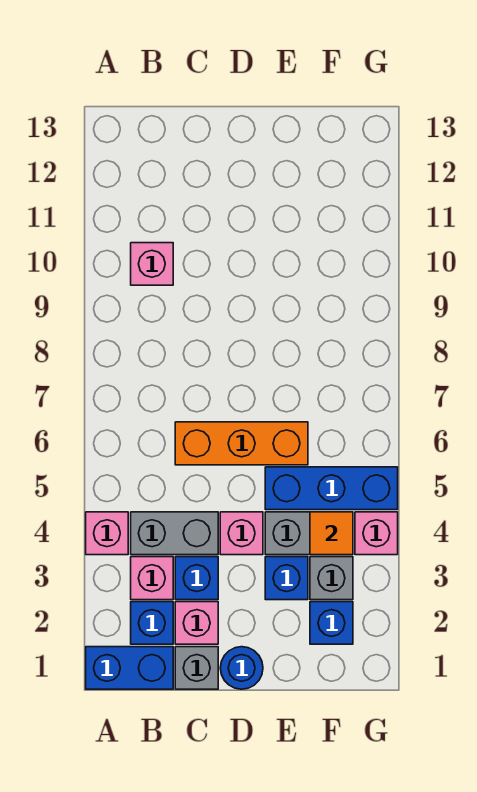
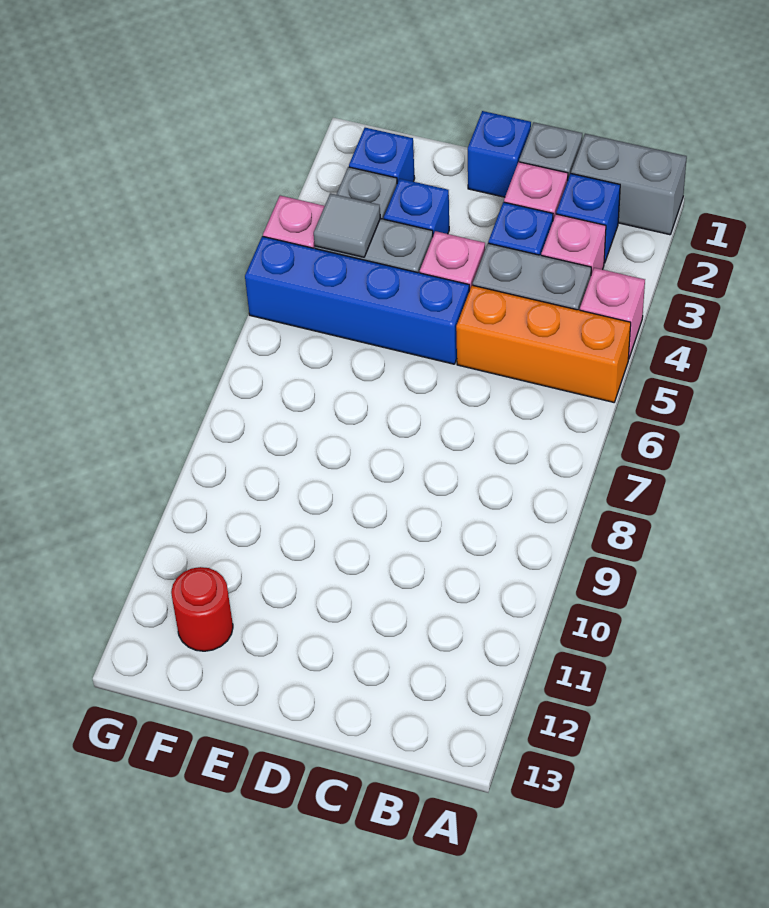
blue 1x2 brick [86,647,173,689] -> grey 1x2 brick [571,134,687,235]
pink 1x1 brick [131,243,173,285] -> none
orange 1x3 brick [175,422,308,465] -> orange 1x3 brick moved to [456,285,631,402]
blue 1x1 round brick [220,647,263,689] -> blue 1x1 brick [468,111,531,197]
blue 1x3 brick [265,467,398,510] -> blue 1x4 brick [245,236,469,364]
orange 1x1 tile [310,512,353,555] -> grey 1x1 tile [314,193,380,257]
none -> red 1x1 round brick [171,567,233,651]

